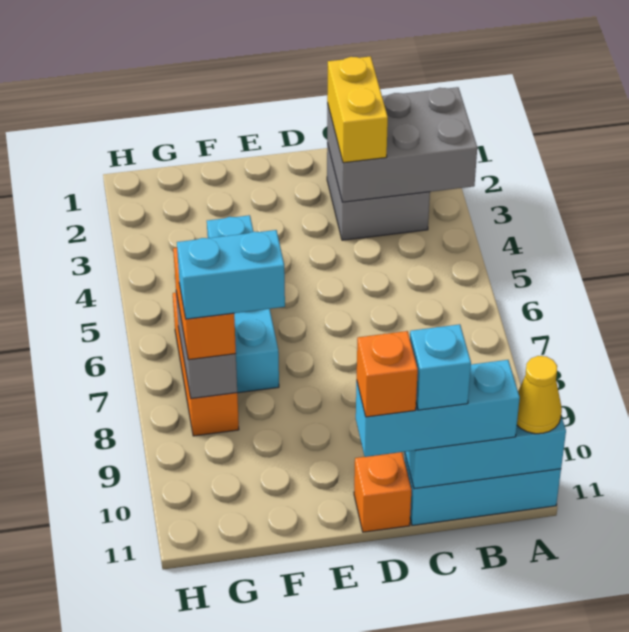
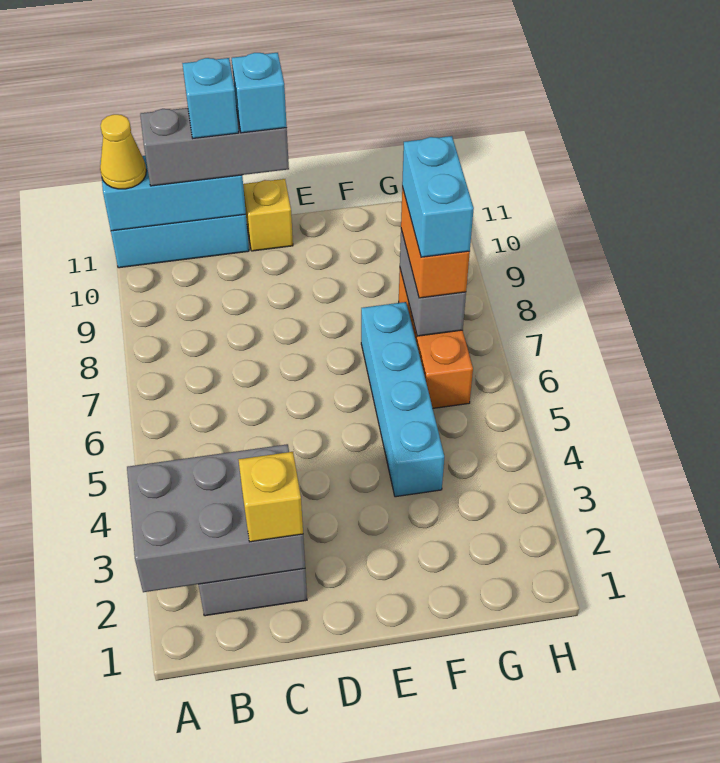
cyan 1x3 brick [356,360,520,457] -> grey 1x3 brick [140,108,289,186]
yellow 1x2 brick [327,56,388,163] -> yellow 1x1 brick [238,452,303,542]
orange 1x1 brick [354,452,412,532] -> yellow 1x1 brick [243,179,293,251]
orange 1x1 brick [357,331,418,417] -> cyan 1x1 brick [232,53,287,133]
cyan 1x2 brick [177,230,285,319] -> cyan 1x2 brick turned to [402,136,474,257]

